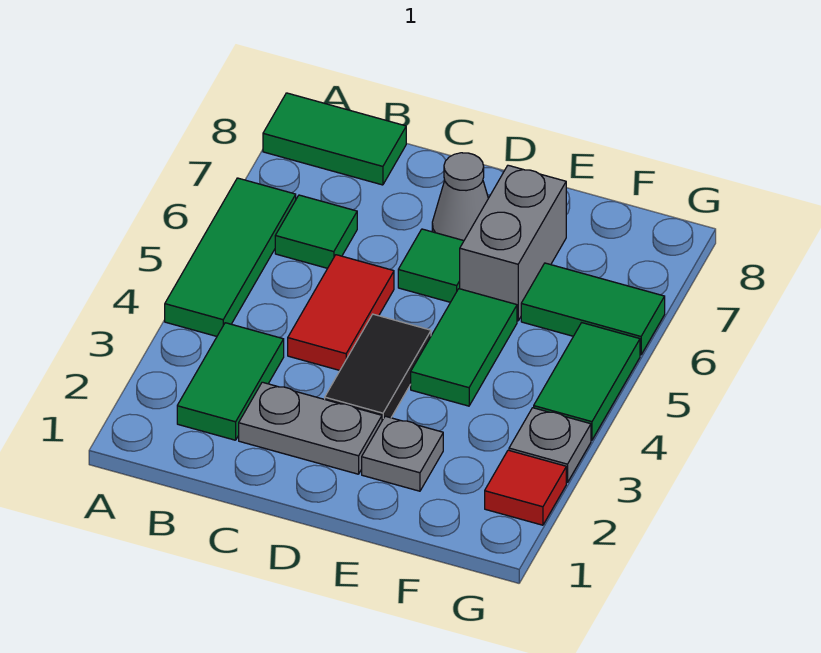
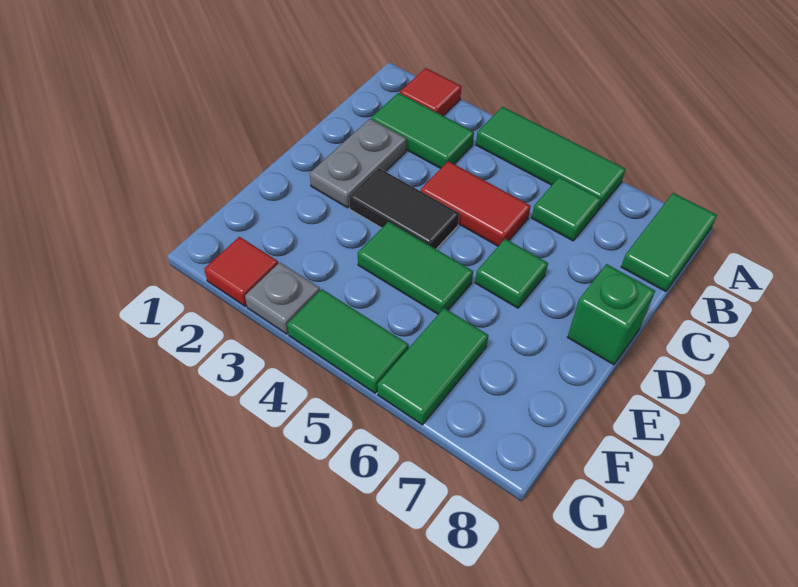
none -> red 1x1 tile [400,68,462,116]
grey 1x1 cone [432,153,488,241] -> none
none -> green 1x1 brick [568,264,655,365]
grey 1x1 plate [362,416,443,491] -> none
grey 1x2 brick [460,165,566,321] -> none

